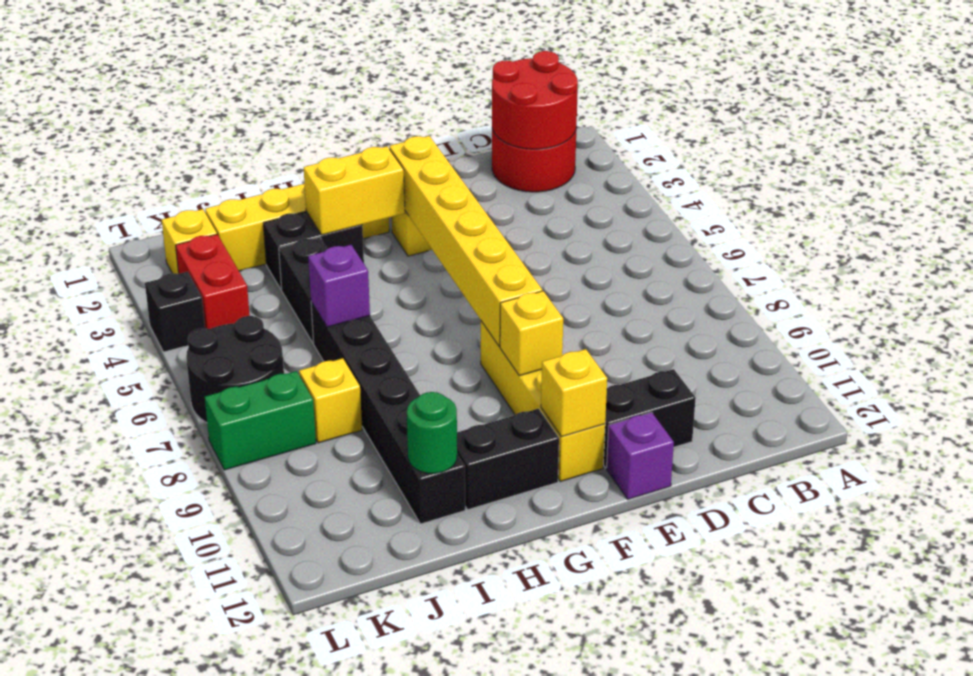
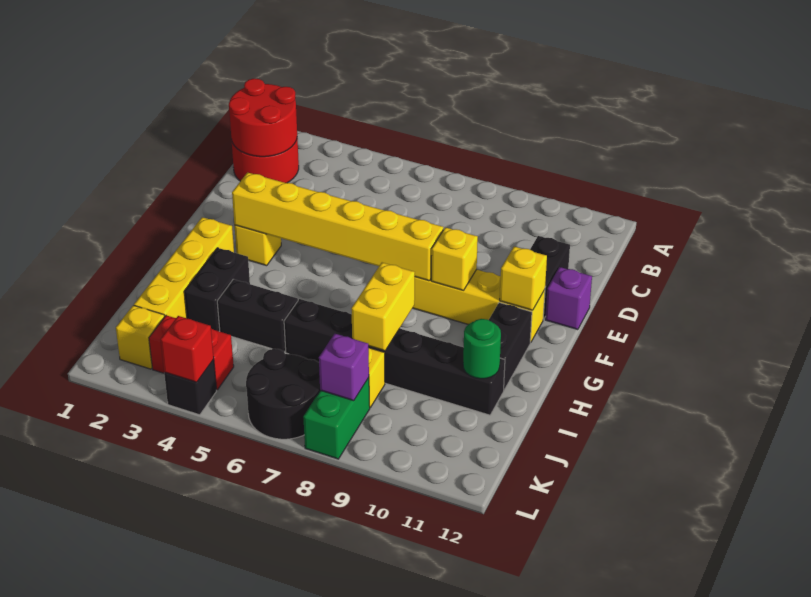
yellow 1x2 brick [304,146,405,235] -> yellow 1x2 brick moved to [351,263,415,351]
purple 1x1 brick [308,245,370,327] -> purple 1x1 brick moved to [319,334,369,401]
none -> red 1x1 brick [160,316,214,382]

